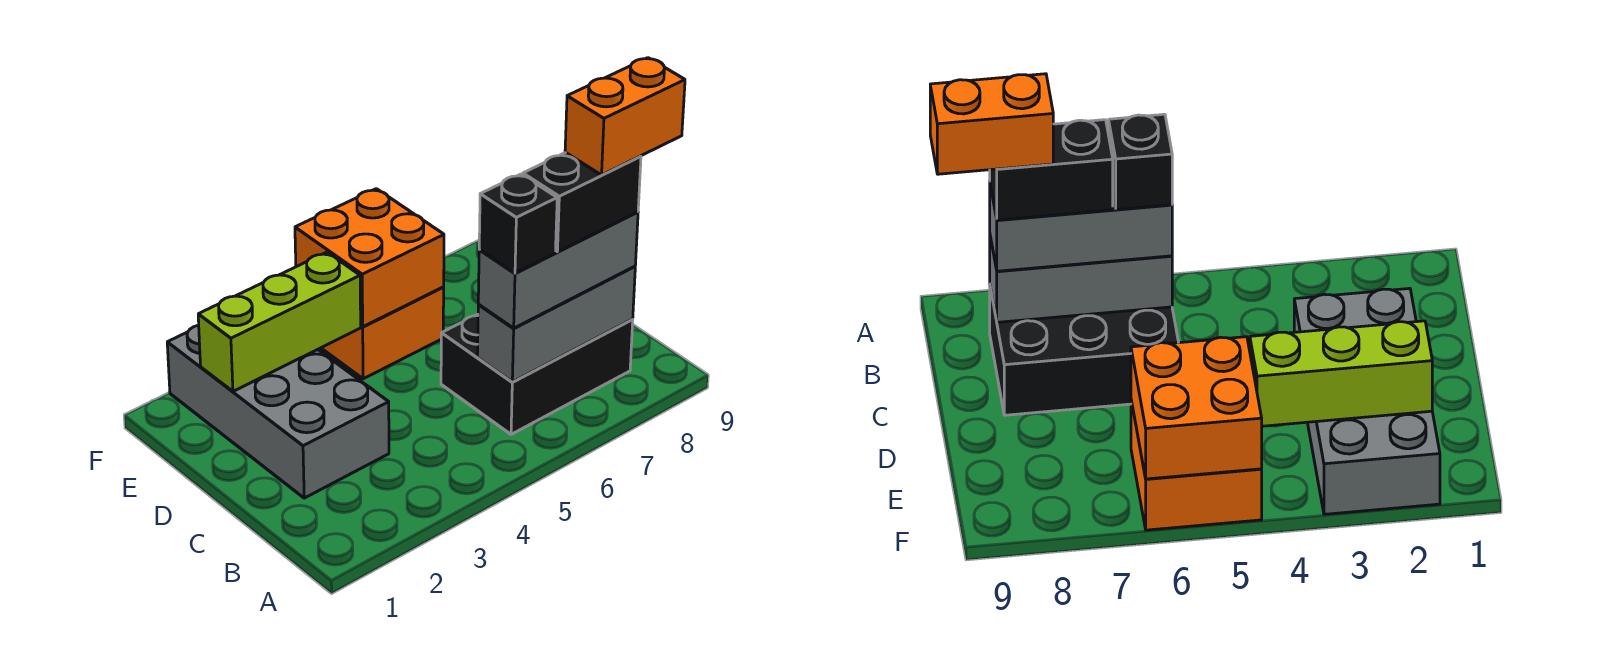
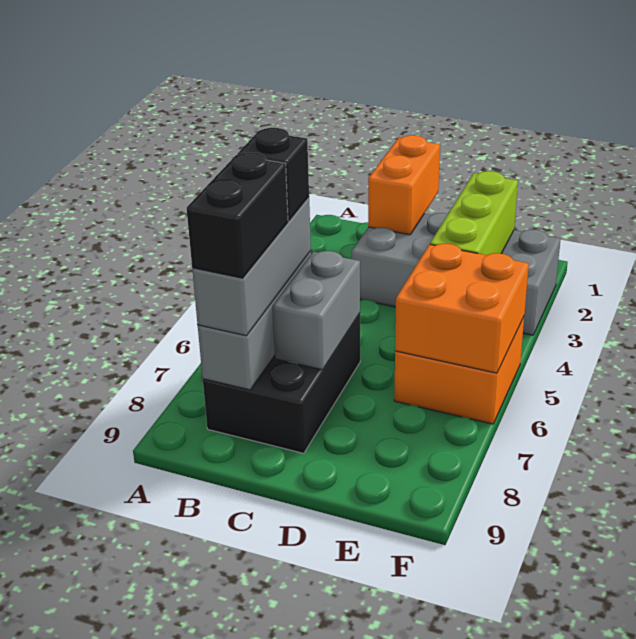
orange 1x2 brick [565,58,685,175] -> orange 1x2 brick moved to [368,135,440,235]
none -> grey 1x2 brick [272,251,360,370]

